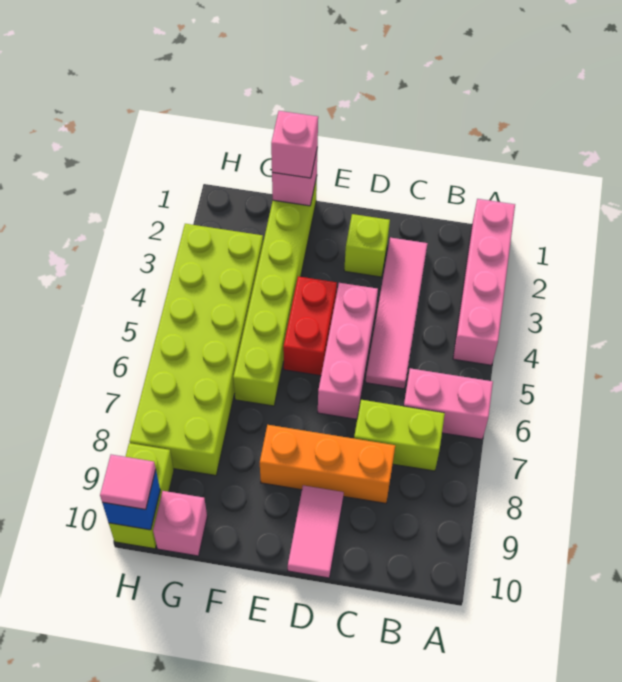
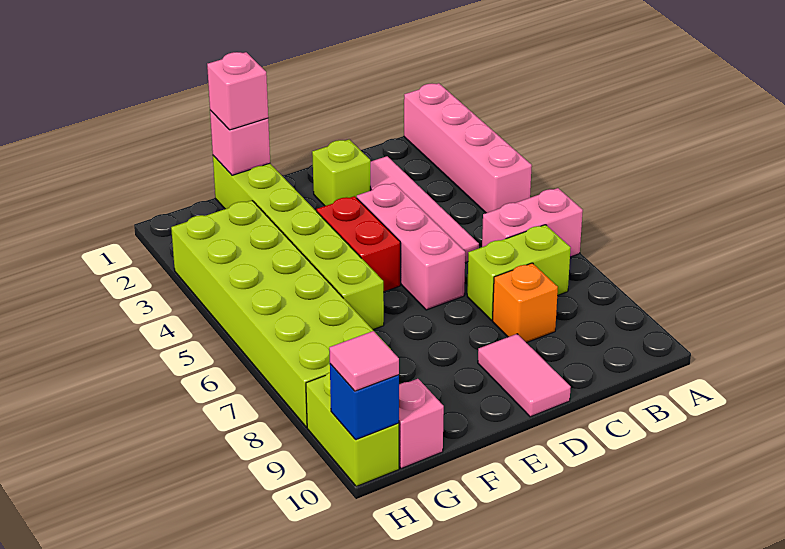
orange 1x3 brick [260,425,395,503] -> orange 1x1 brick [492,263,558,343]

